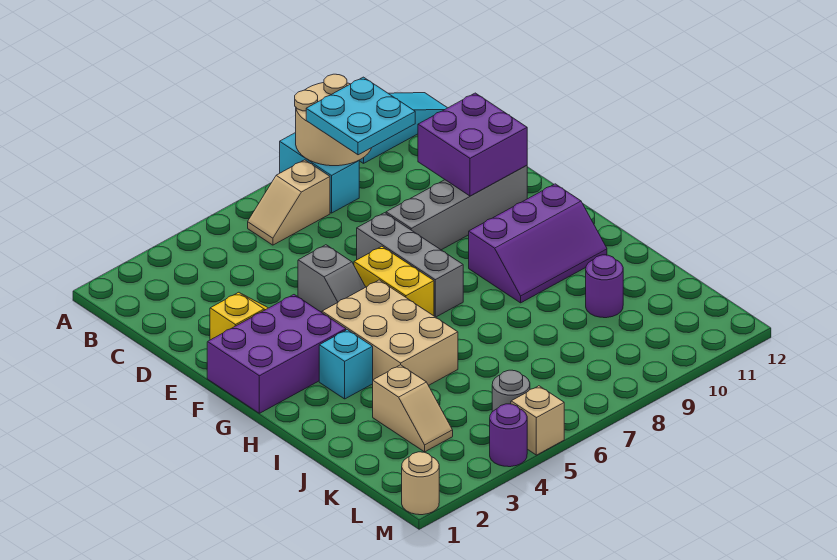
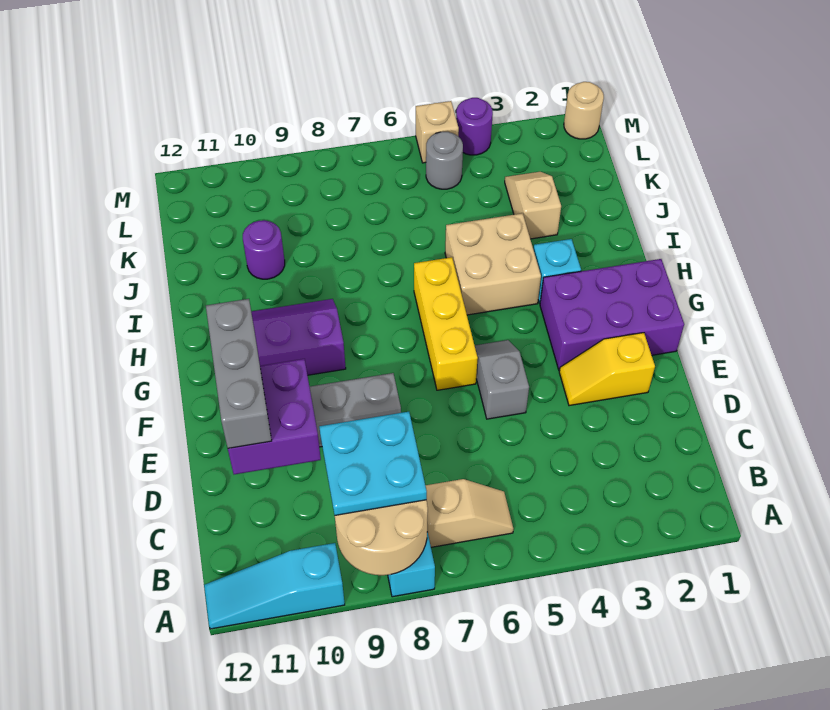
grey 1x3 brick [357,213,463,317] -> grey 1x3 brick moved to [206,299,272,448]
yellow 1x2 brick [354,246,434,316] -> yellow 1x3 brick [414,257,478,390]
tan 2x3 brick [322,280,458,385] -> tan 2x2 brick [445,213,541,315]

